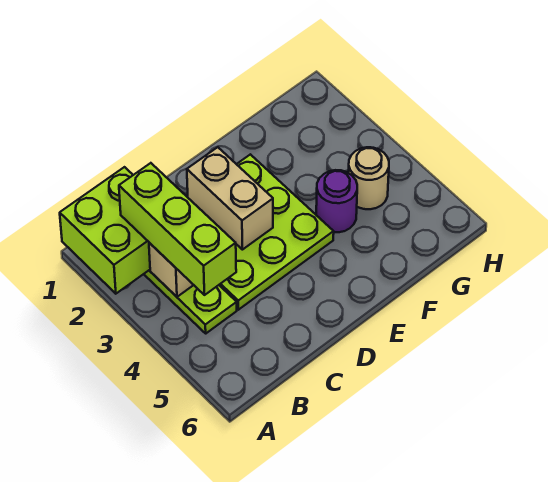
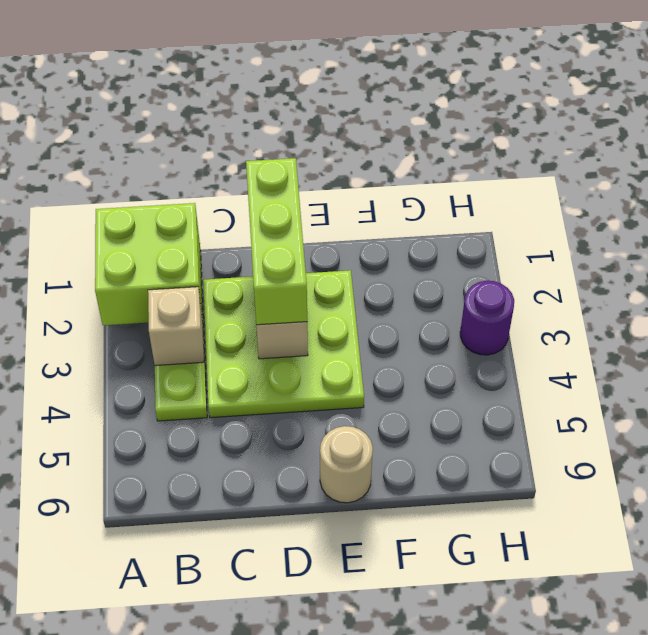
lime 1x3 brick [119,163,236,295] -> lime 1x3 brick moved to [246,158,307,325]
purple 1x1 round brick [316,170,357,232] -> purple 1x1 round brick moved to [460,281,514,355]
tan 1x1 round brick [348,147,389,209] -> tan 1x1 round brick moved to [320,426,373,503]

